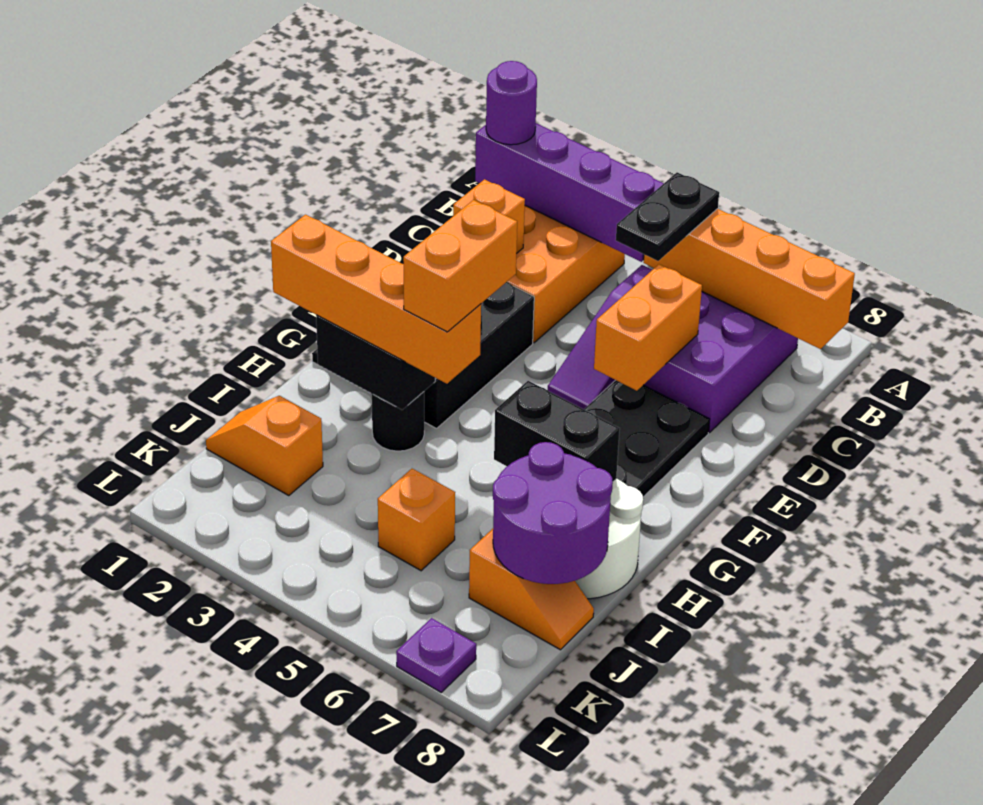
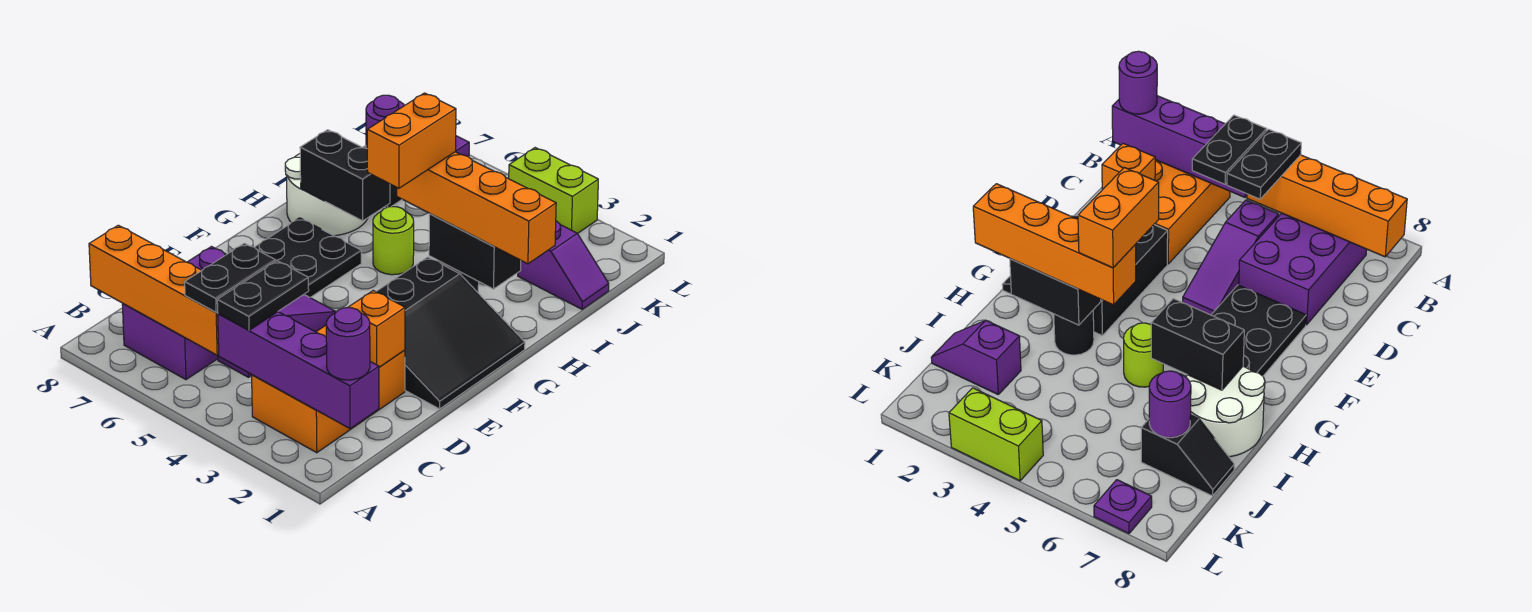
none -> black 1x2 plate [217,261,309,330]
orange 1x2 brick [594,264,702,391] -> none
none -> lime 1x1 round brick [373,207,414,275]
purple 2x2 round brick [493,442,613,584] -> purple 1x1 round brick [366,95,405,149]
orange 1x2 slope [206,396,323,496] -> purple 1x2 slope [518,221,609,309]
orange 1x1 brick [378,469,455,571] -> none
orange 1x2 slope [469,529,594,650] -> black 1x2 slope [1141,415,1234,496]
none -> lime 1x2 brick [509,148,598,234]

